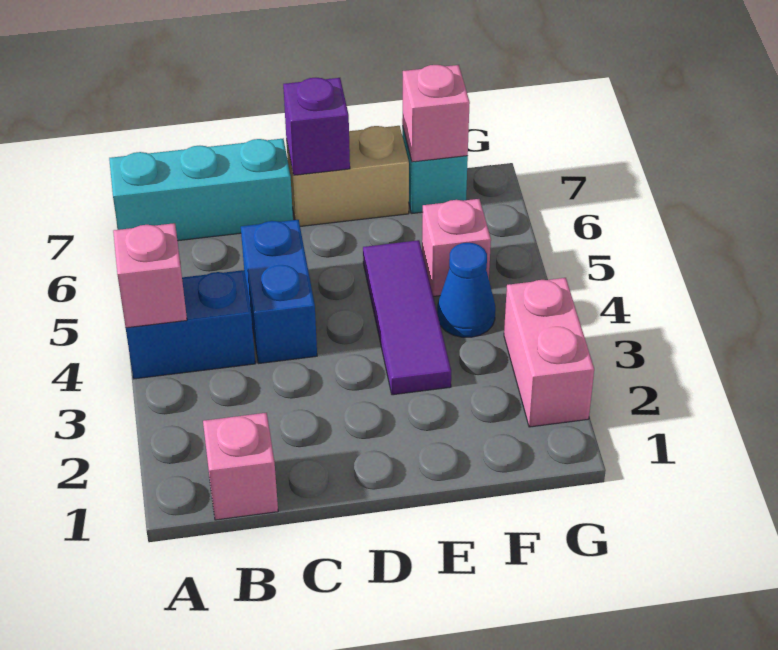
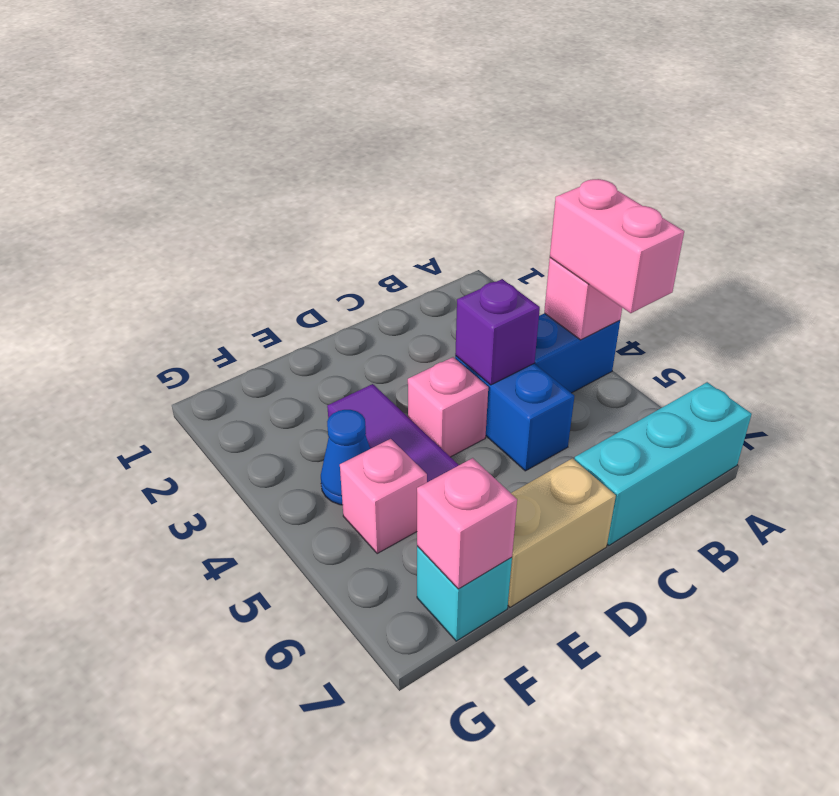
pink 1x1 brick [203,413,278,520] -> pink 1x1 brick moved to [408,357,488,457]
purple 1x1 brick [283,78,350,175] -> purple 1x1 brick moved to [455,279,540,385]
pink 1x2 brick [504,278,594,427] -> pink 1x2 brick moved to [550,179,684,313]

